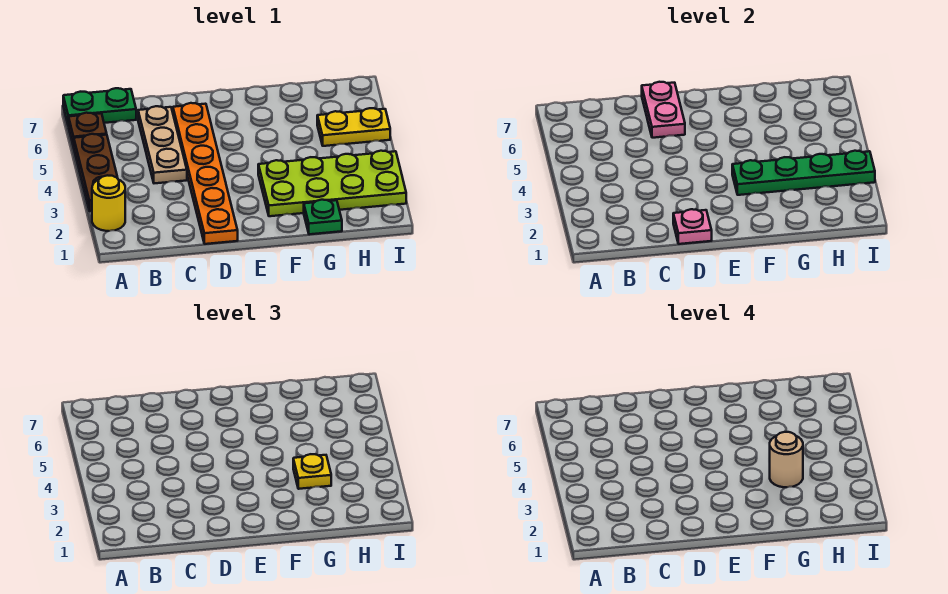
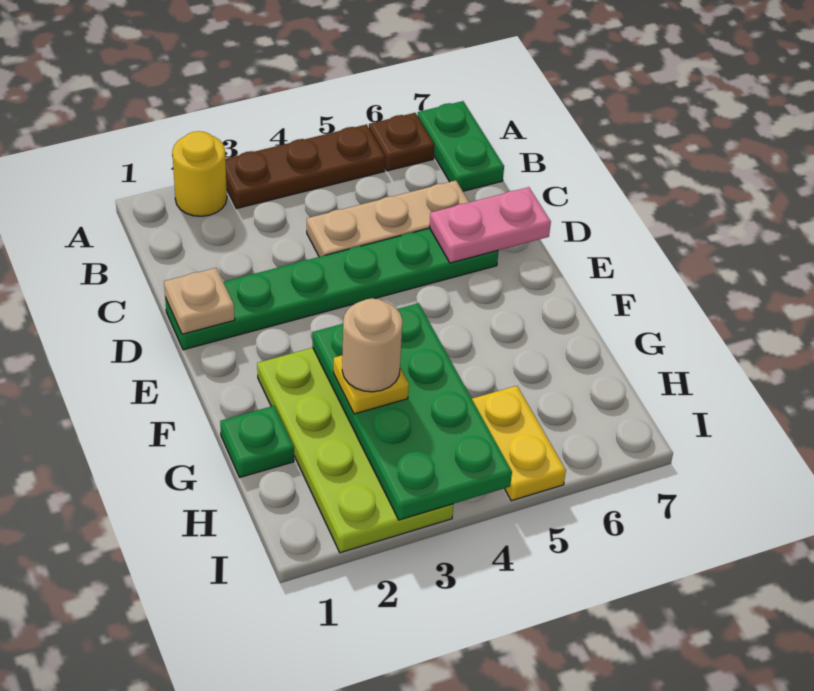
orange 1x6 plate [173,103,238,244] -> green 1x6 plate [165,228,498,350]
pink 1x1 plate [673,209,712,244] -> tan 1x1 plate [164,268,235,334]
green 1x4 plate [732,151,875,195] -> green 2x4 plate [313,303,512,520]

